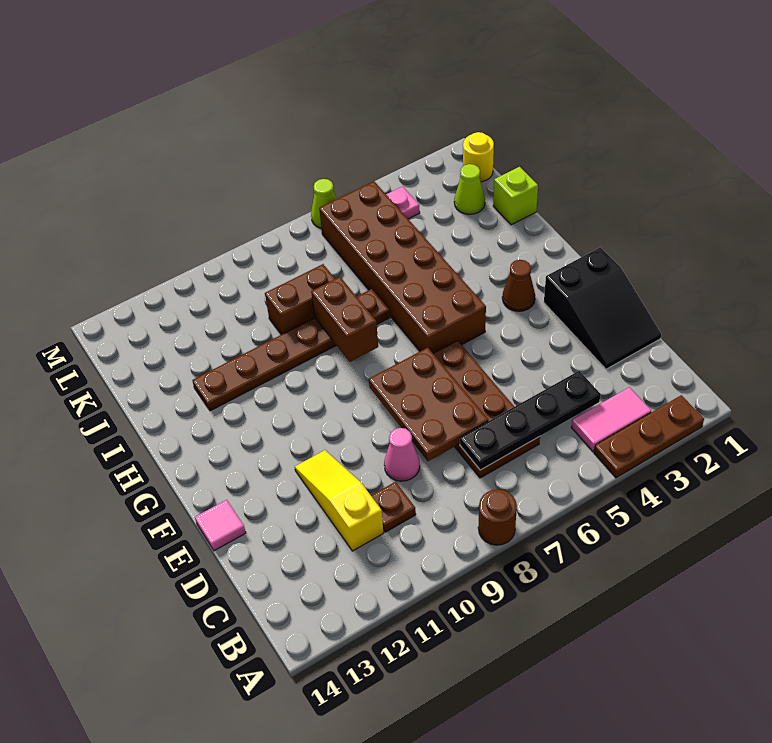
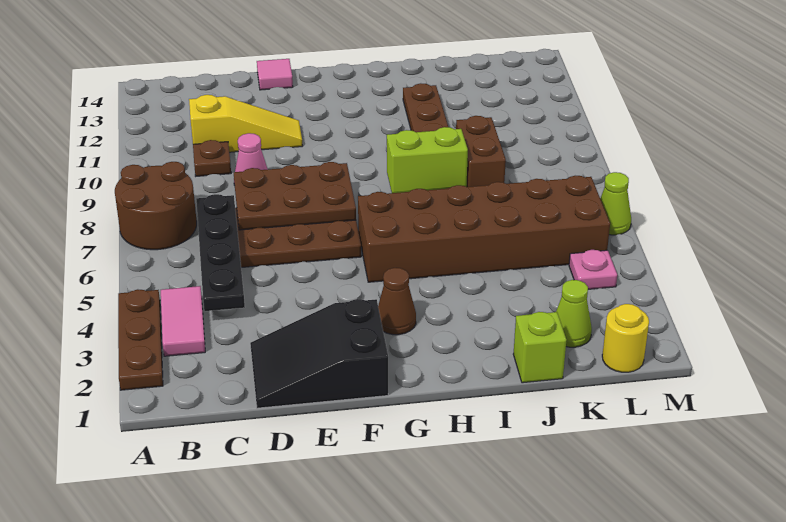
brown 1x1 round brick [478,489,517,545] -> brown 2x2 round brick [115,162,197,250]
brown 1x2 brick [311,277,378,362] -> lime 1x2 brick [387,127,468,193]

